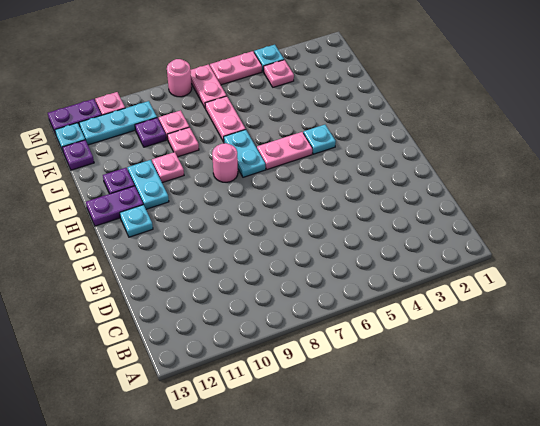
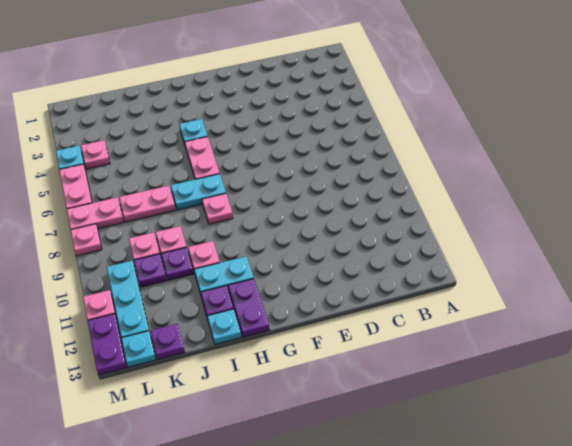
cyan 1x1 plate [120,205,153,237] -> cyan 1x1 plate moved to [207,309,241,344]
pink 1x1 round brick [212,143,238,182] -> pink 1x1 plate [202,193,233,224]
none -> purple 1x1 plate [161,247,193,280]
pink 1x1 round brick [167,59,192,97] -> pink 1x1 plate [71,224,102,256]

